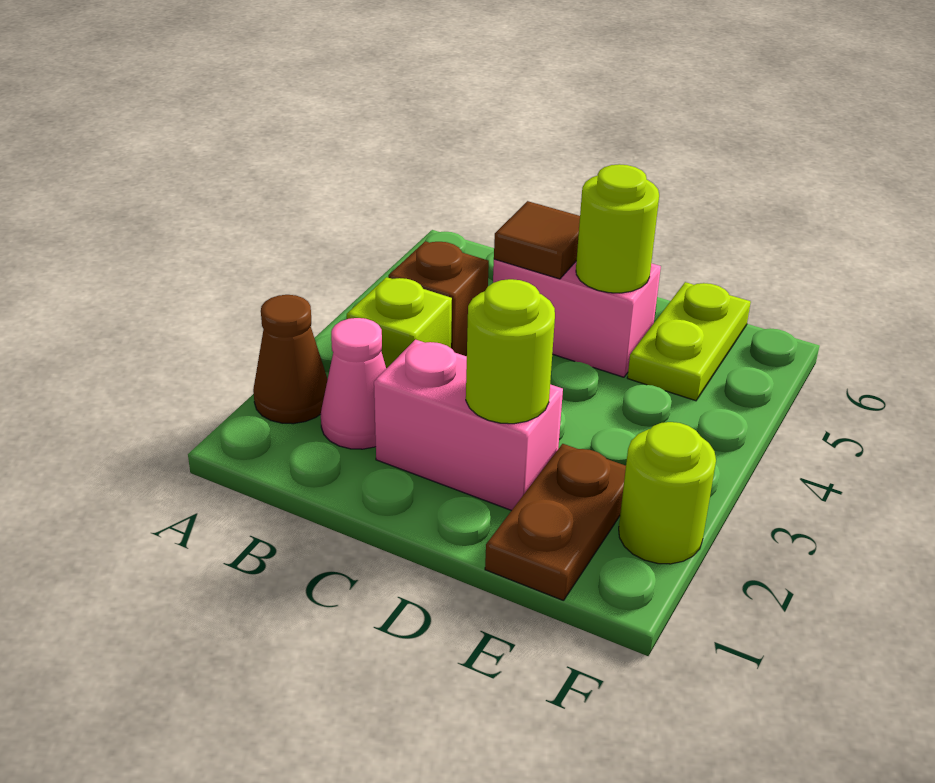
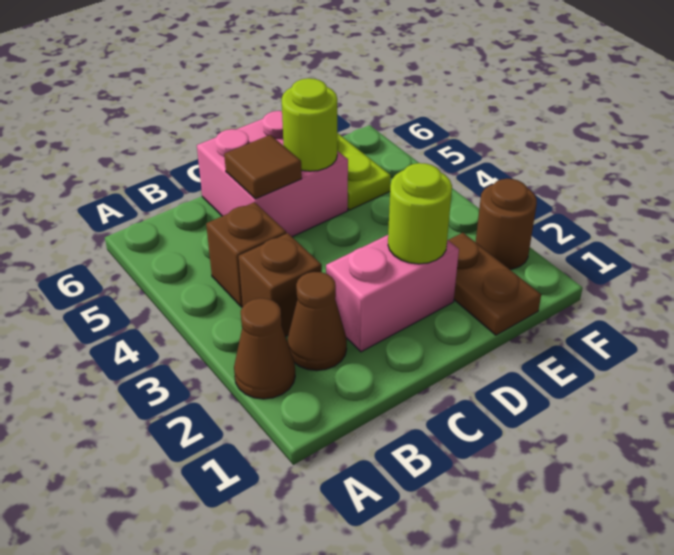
pink 1x1 cone [321,318,386,449] -> brown 1x1 cone [287,272,347,371]
lime 1x1 brick [347,277,452,369] -> brown 1x1 brick [239,233,322,337]
pink 1x2 brick [493,259,661,377] -> pink 2x2 brick [197,111,348,237]
lime 1x1 round brick [619,422,716,564] -> brown 1x1 round brick [476,179,537,269]

